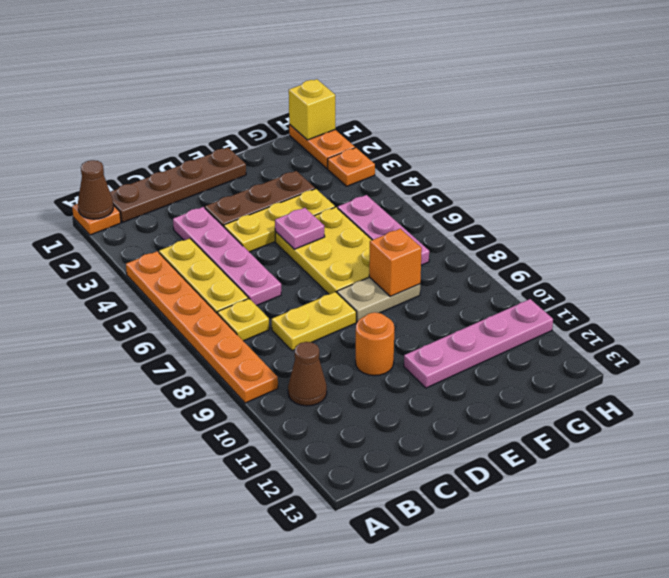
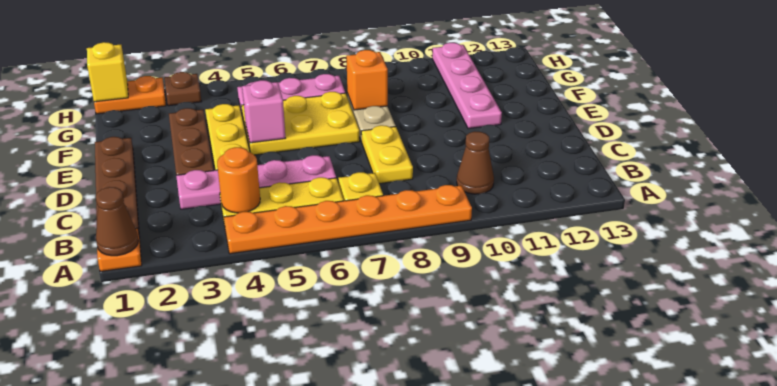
orange 1x1 round brick [356,312,394,376] -> orange 1x1 round brick moved to [217,147,260,213]
pink 1x1 plate [275,208,325,249] -> pink 1x1 brick [242,80,285,143]
orange 1x1 plate [328,148,375,186] -> brown 1x1 plate [164,72,202,106]

